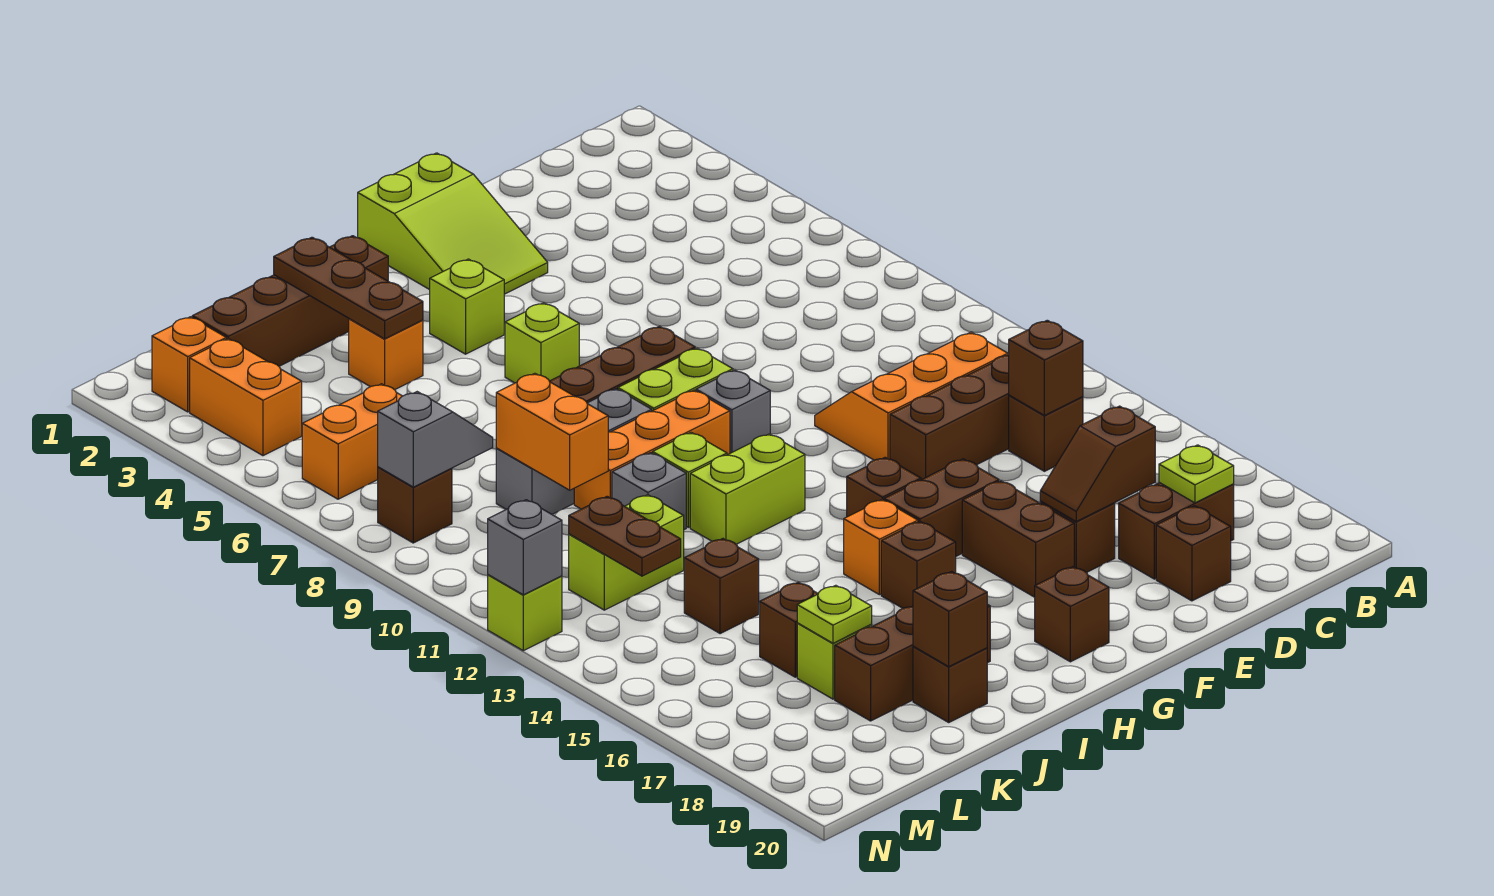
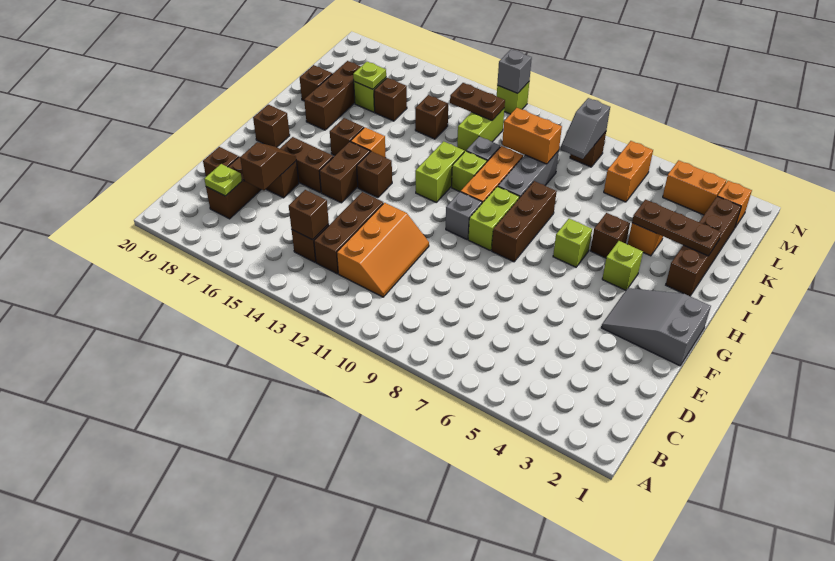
lime 2x3 slope [358,153,548,294] -> grey 2x3 slope [602,288,711,366]
brown 1x1 brick [913,572,987,667] -> brown 1x1 brick moved to [590,213,630,258]

